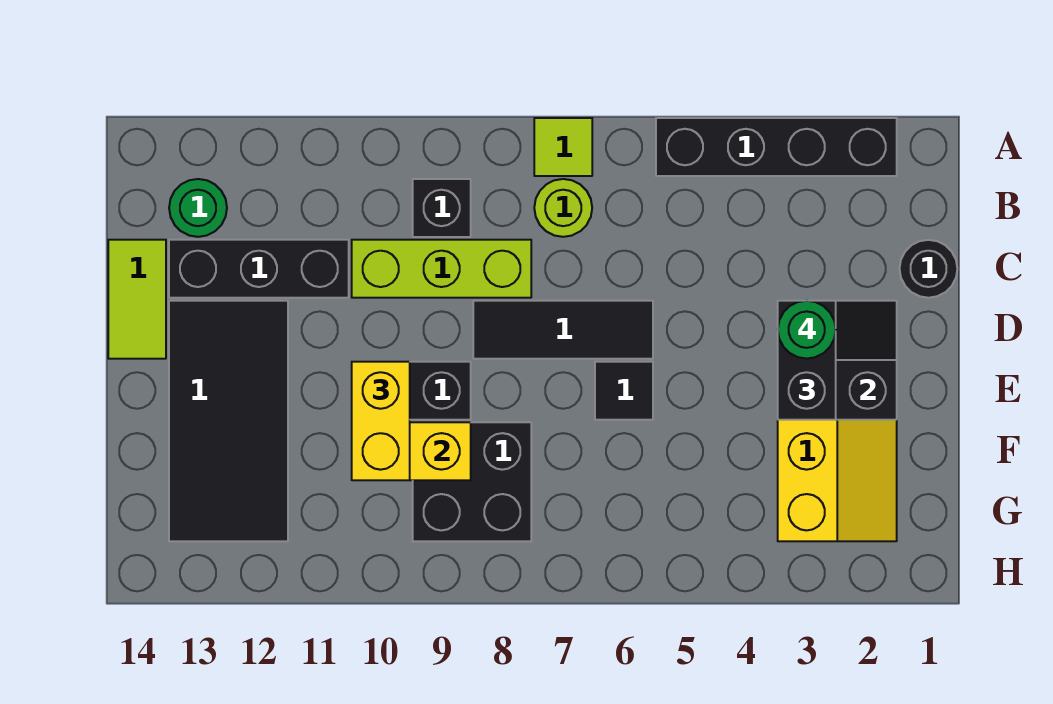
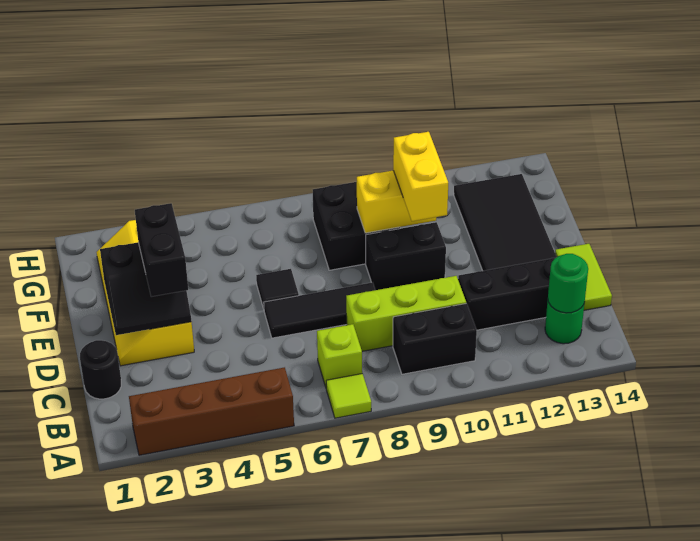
black 1x4 brick [656,118,897,176] -> brown 1x4 brick [129,367,294,455]
lime 1x1 round brick [534,179,592,237] -> lime 1x1 brick [317,324,362,387]
black 1x1 brick [413,179,471,237] -> black 1x2 brick [393,303,477,374]
green 1x1 round brick [778,301,836,359] -> green 1x1 round brick moved to [548,254,588,313]

